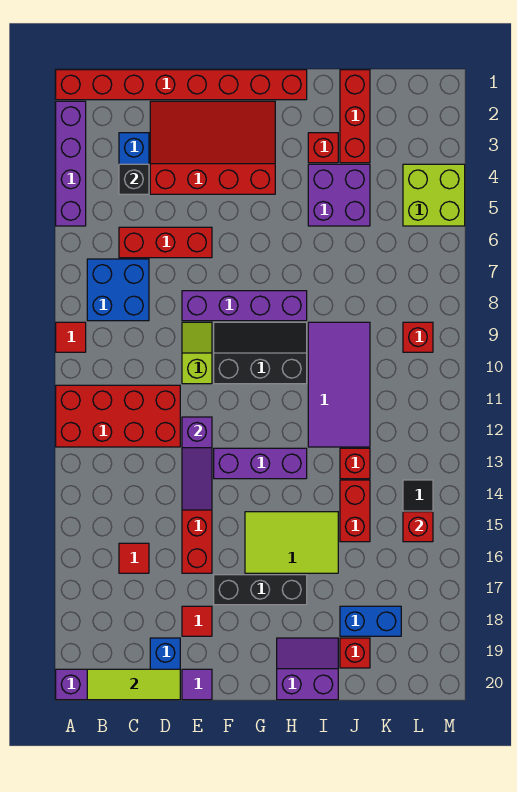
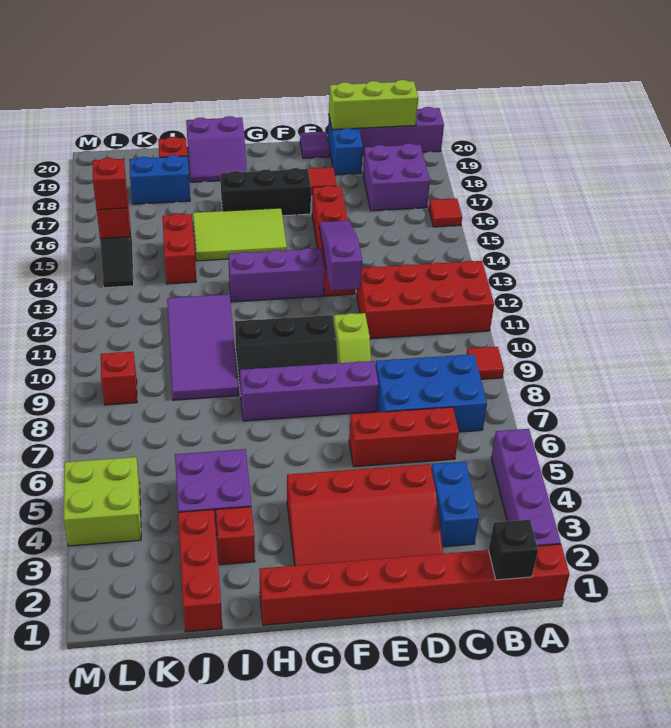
blue 2x2 brick [87,259,149,321] -> blue 2x3 brick [375,354,487,432]
none -> purple 2x2 brick [363,143,430,211]
lime 1x3 tile [87,669,180,700] -> lime 1x3 brick [329,80,418,130]
black 1x1 brick [119,164,149,194] -> black 1x1 brick moved to [489,520,538,580]
red 1x1 tile [119,543,149,573] -> red 1x1 tile moved to [429,198,462,227]
red 1x1 brick [340,448,370,479] -> red 1x1 brick moved to [93,158,127,210]

